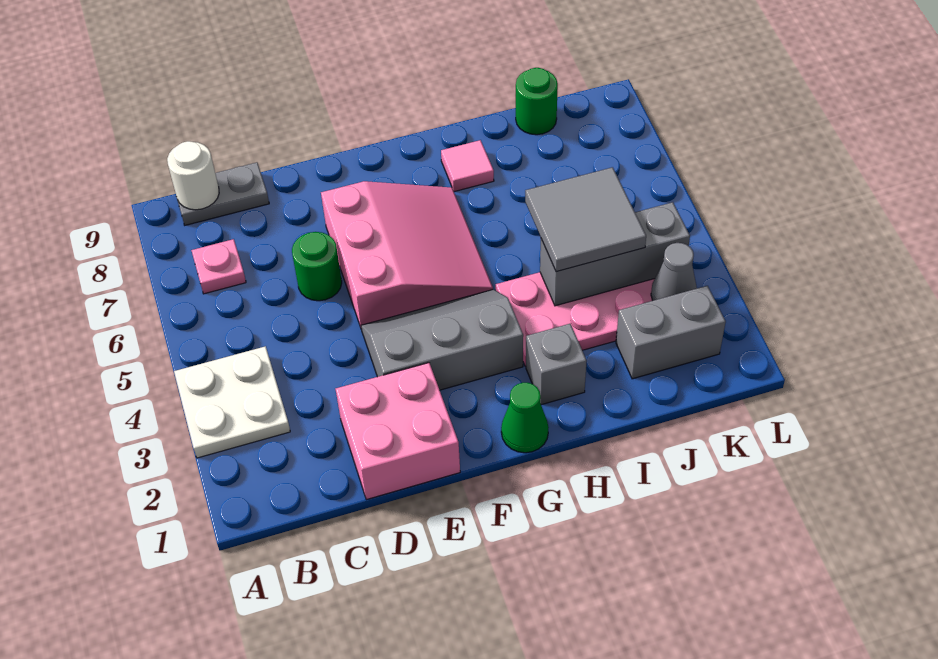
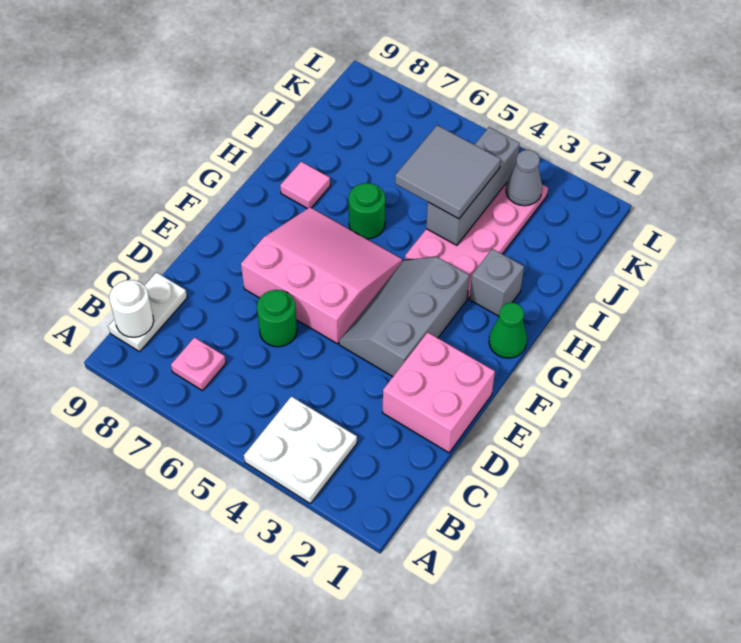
grey 1x2 plate [178,162,269,225] -> white 1x2 plate [108,272,187,352]
grey 1x2 brick [616,286,726,379] -> none
green 1x1 round brick [516,68,558,135] -> green 1x1 round brick moved to [349,183,385,239]

